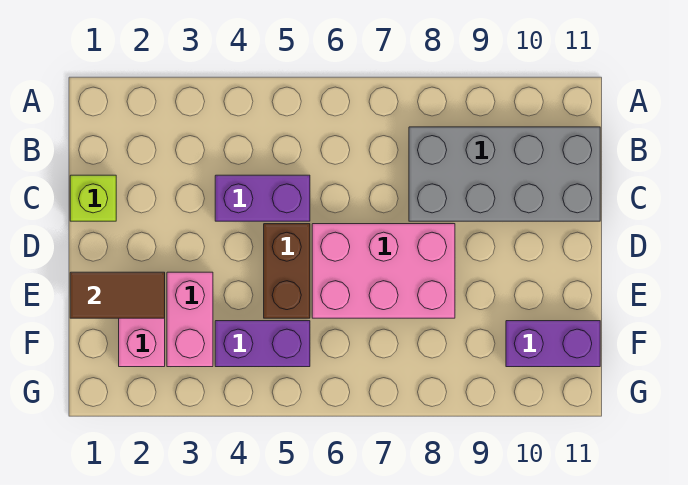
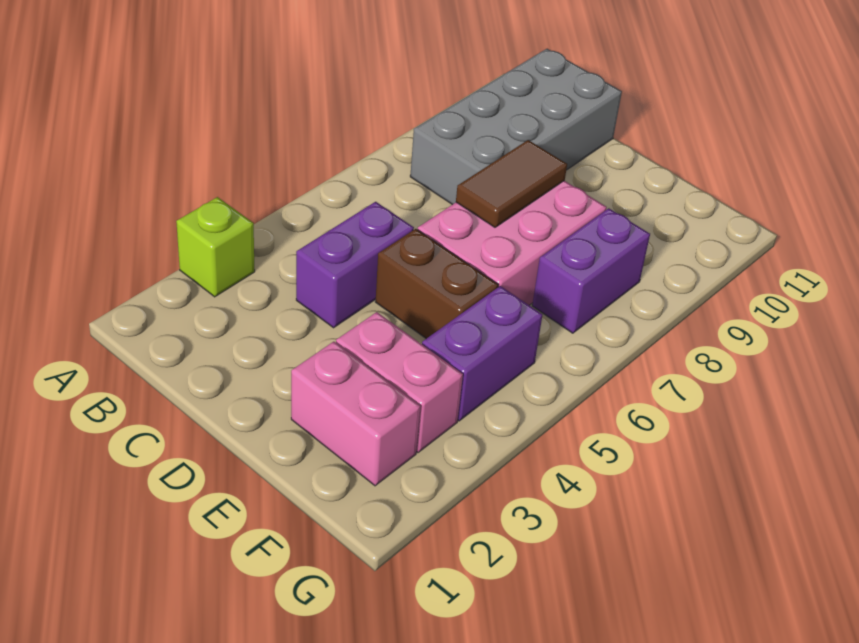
lime 1x1 brick [70,175,116,221] -> lime 1x1 brick moved to [176,197,255,297]
brown 1x2 tile [70,272,165,318] -> brown 1x2 tile moved to [456,140,567,227]
purple 1x2 brick [506,321,600,367] -> purple 1x2 brick moved to [532,208,650,333]

